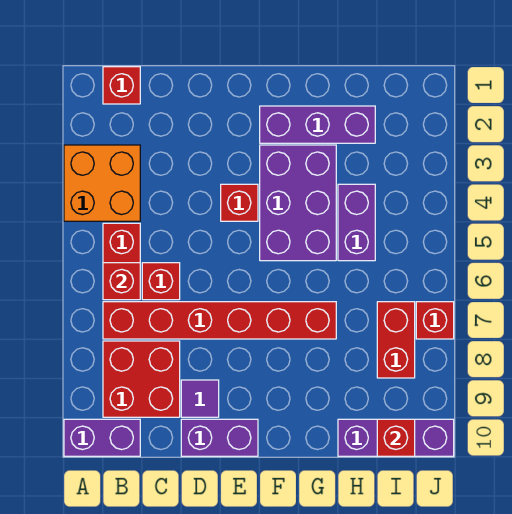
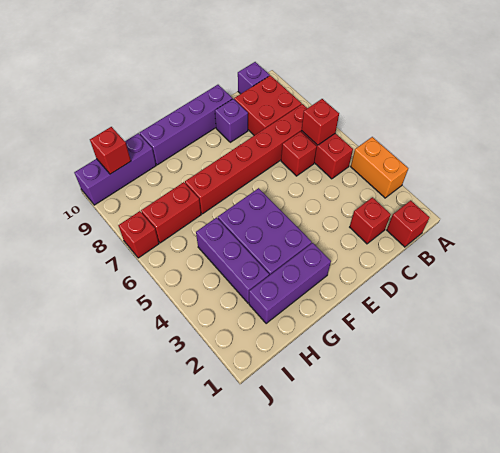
orange 2x2 brick [64,145,140,221] -> orange 1x2 brick [351,137,408,198]
purple 1x2 brick [64,419,140,456] -> purple 1x1 brick [238,62,270,94]
purple 1x1 tile [181,380,219,417] -> purple 1x1 brick [215,99,248,142]
purple 1x2 brick [181,419,258,456] -> purple 1x4 brick [140,85,233,165]
red 1x1 brick [221,184,258,221] -> red 1x1 brick moved to [350,197,391,244]
purple 1x2 brick [338,184,375,261] -> purple 1x3 brick [196,217,269,303]
red 1x2 brick [377,302,415,378] -> red 1x2 brick turned to [141,182,201,243]

